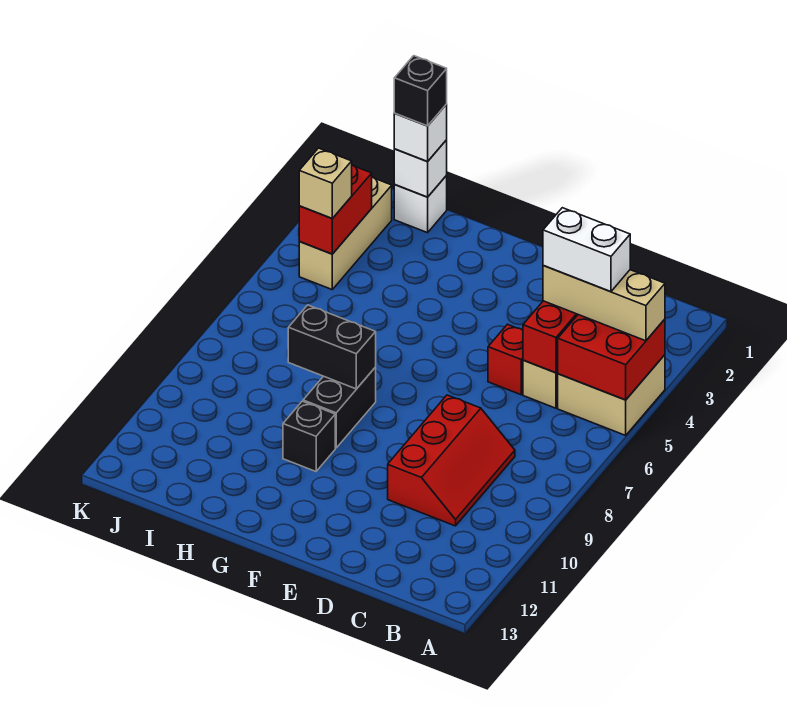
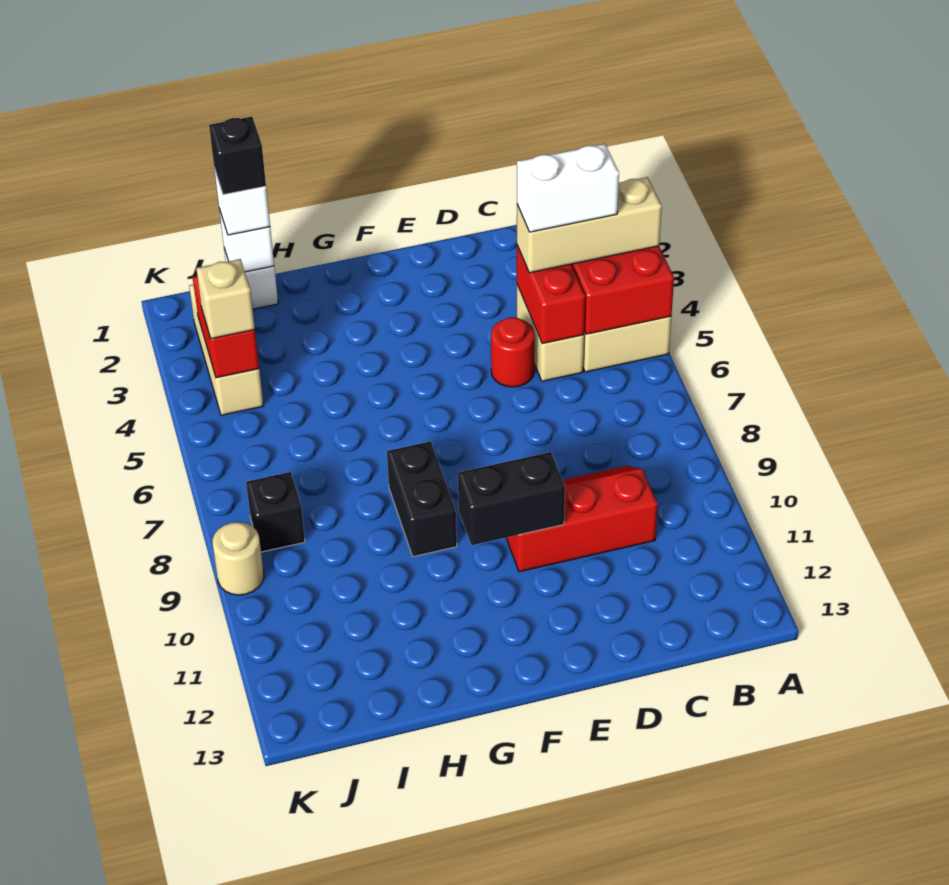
red 2x3 slope [388,395,515,526] -> red 2x3 slope turned to [506,466,658,572]
red 1x1 brick [488,324,523,395] -> red 1x1 round brick [491,317,535,387]
black 1x2 brick [288,305,376,389] -> black 1x2 brick moved to [458,452,565,545]
black 1x1 brick [283,401,335,471] -> black 1x1 brick moved to [246,472,305,552]
none -> tan 1x1 round brick [212,522,264,595]

